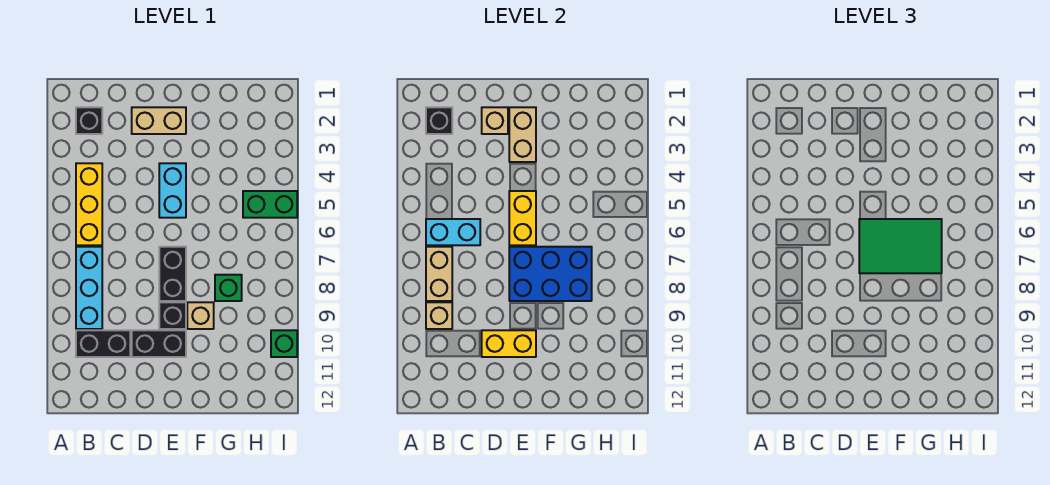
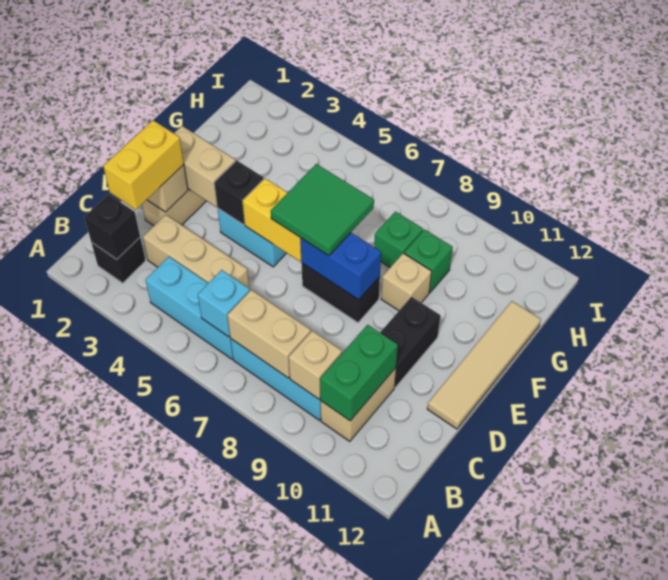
yellow 1x3 brick [76,163,102,245] -> cyan 1x3 brick [145,257,233,359]
cyan 1x2 brick [426,219,480,245] -> cyan 1x1 brick [198,270,250,337]
black 1x2 brick [76,330,130,357] -> tan 1x2 brick [321,368,396,441]
none -> tan 1x3 brick [143,215,249,288]
yellow 1x2 brick [482,330,536,357] -> yellow 1x2 brick moved to [103,120,184,210]
none -> tan 1x4 tile [427,301,541,429]
green 2x3 tile [859,219,942,273] -> green 2x2 tile [271,164,374,256]
blue 2x3 brick [509,247,592,301] -> blue 1x2 brick [301,233,381,300]
black 1x1 brick [159,302,186,329] -> black 1x1 brick moved to [214,160,264,225]
green 1x2 brick [243,191,297,218] -> green 1x2 brick moved to [320,325,398,421]
green 1x1 brick [271,330,297,357] -> green 1x1 brick moved to [404,230,453,293]

